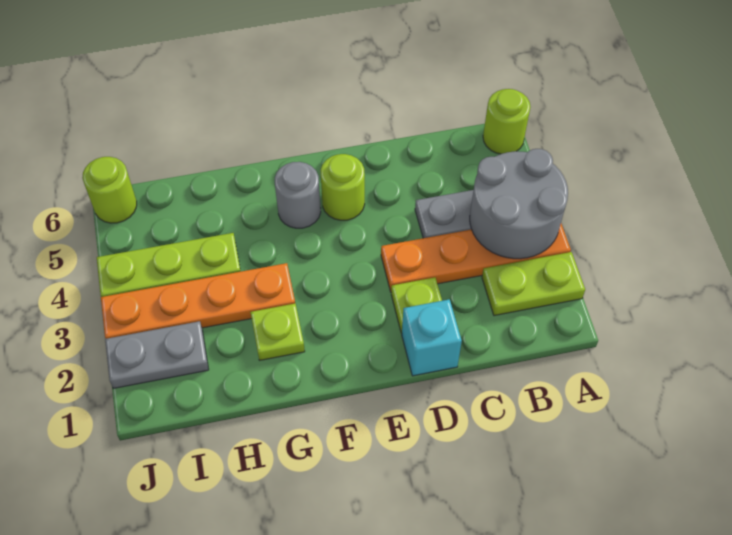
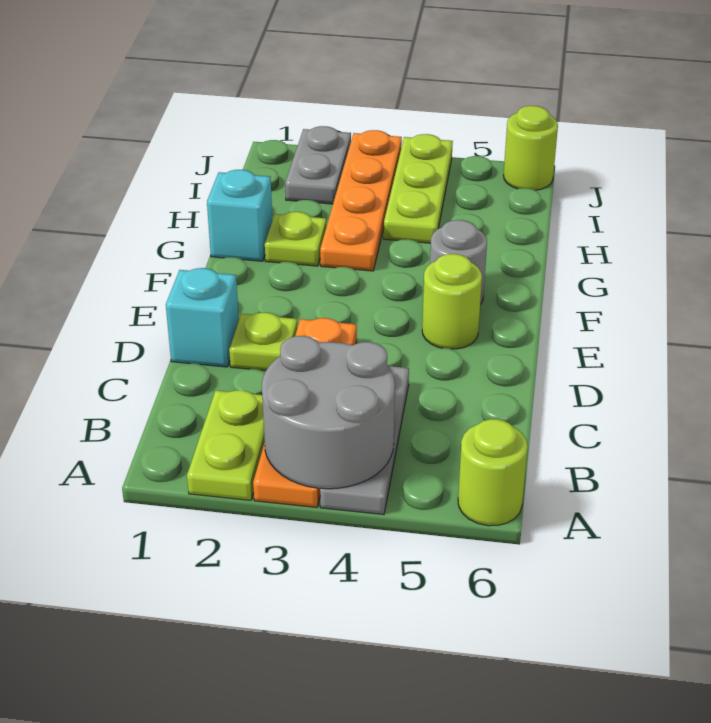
none -> cyan 1x1 brick [207,170,272,261]

